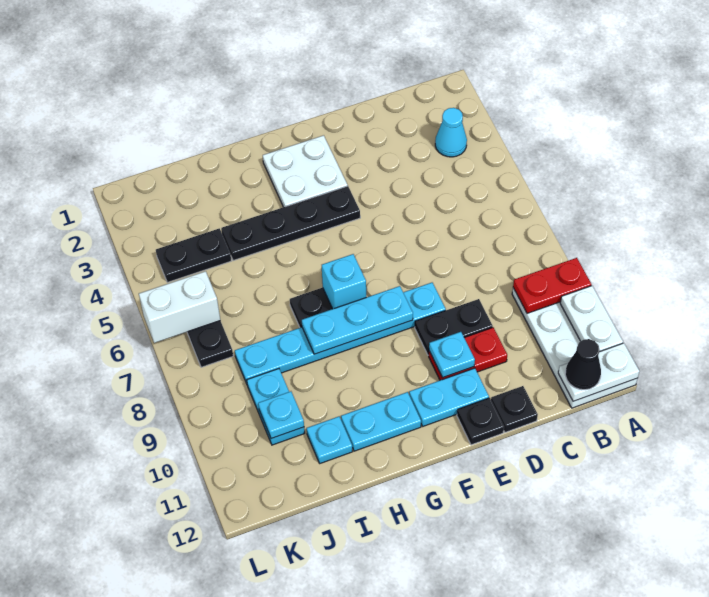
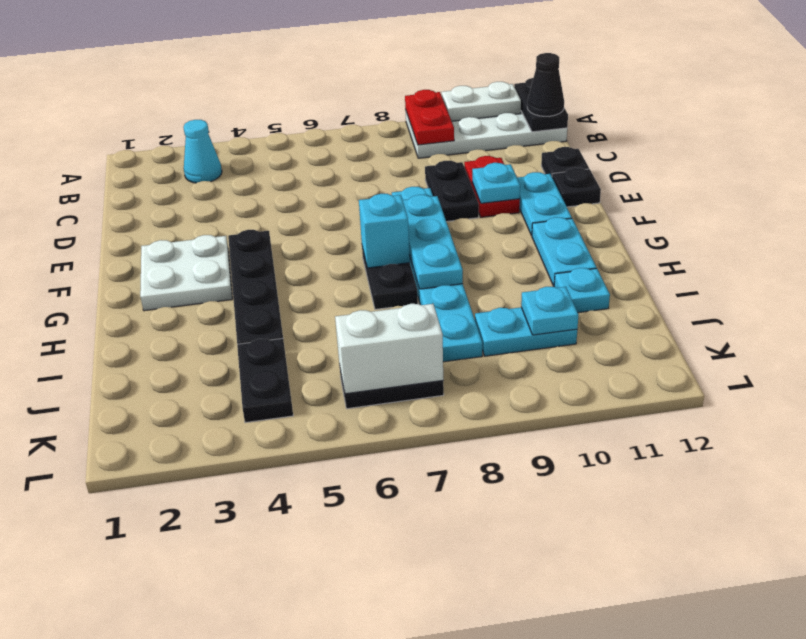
white 1x2 plate [558,343,640,401] -> black 1x2 plate [514,78,568,132]
white 1x2 brick [139,271,220,343] -> white 1x2 brick turned to [335,304,443,394]

